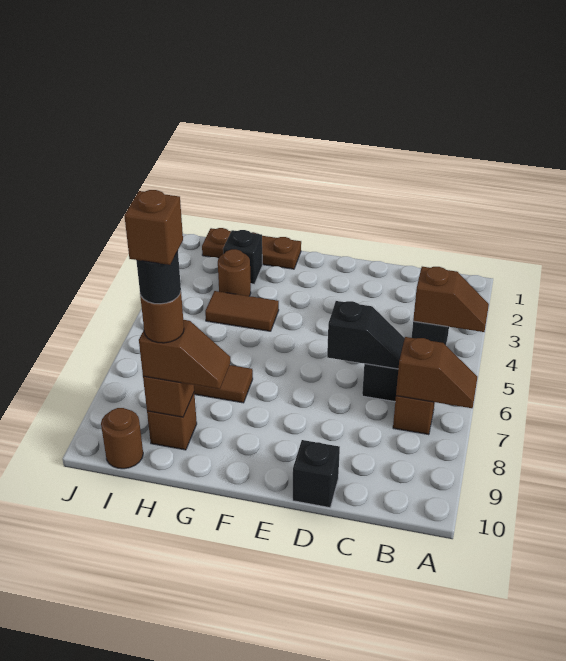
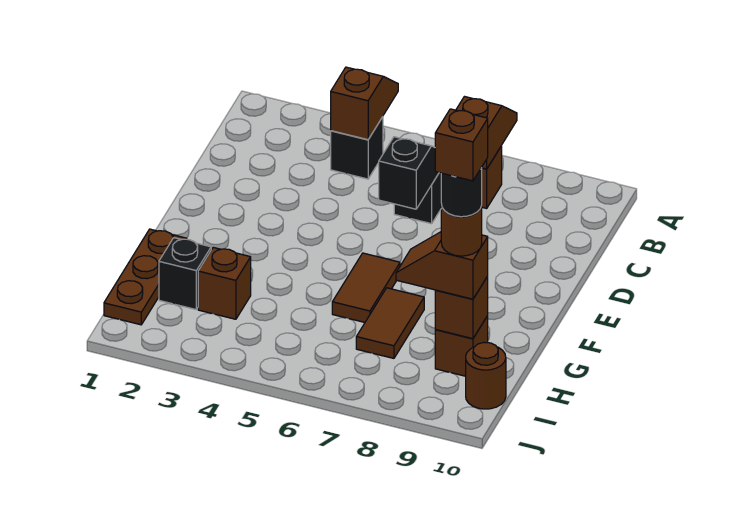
black 1x1 brick [293,440,340,508] -> none
brown 1x2 tile [205,291,279,331] -> brown 1x2 tile moved to [332,253,400,322]
brown 1x2 slope [139,320,230,389] -> brown 1x2 slope turned to [396,232,488,299]
brown 1x1 round brick [218,249,251,296] -> brown 1x1 brick [198,247,251,319]

